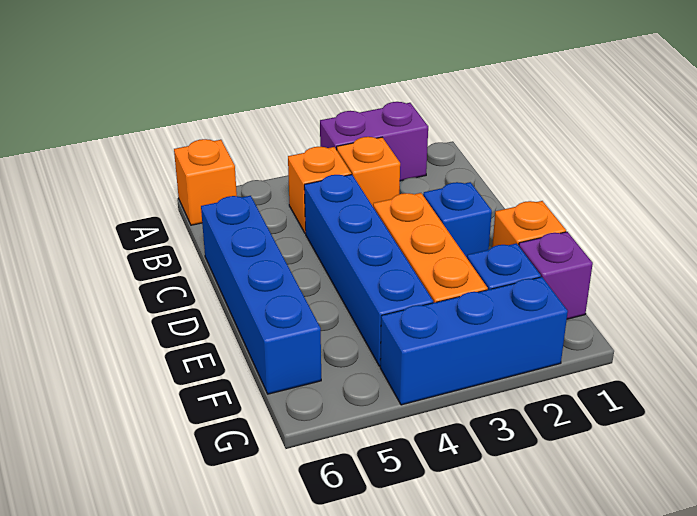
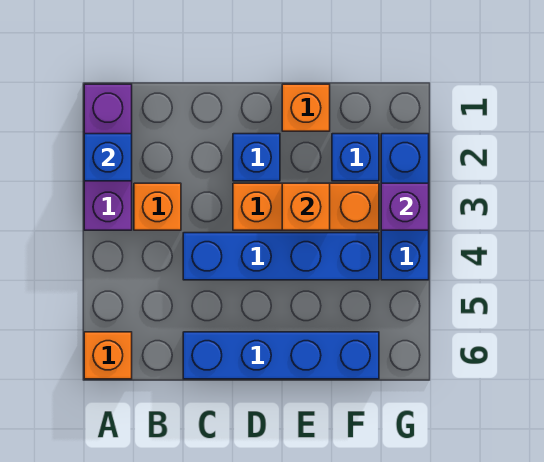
purple 1x2 brick [320,102,428,181] -> purple 1x3 brick [84,84,132,230]
none -> blue 1x1 brick [84,134,132,181]
orange 1x1 brick [288,147,351,233] -> orange 1x1 brick moved to [282,183,330,230]
purple 1x1 brick [519,232,593,319] -> purple 1x1 brick moved to [381,183,429,230]

